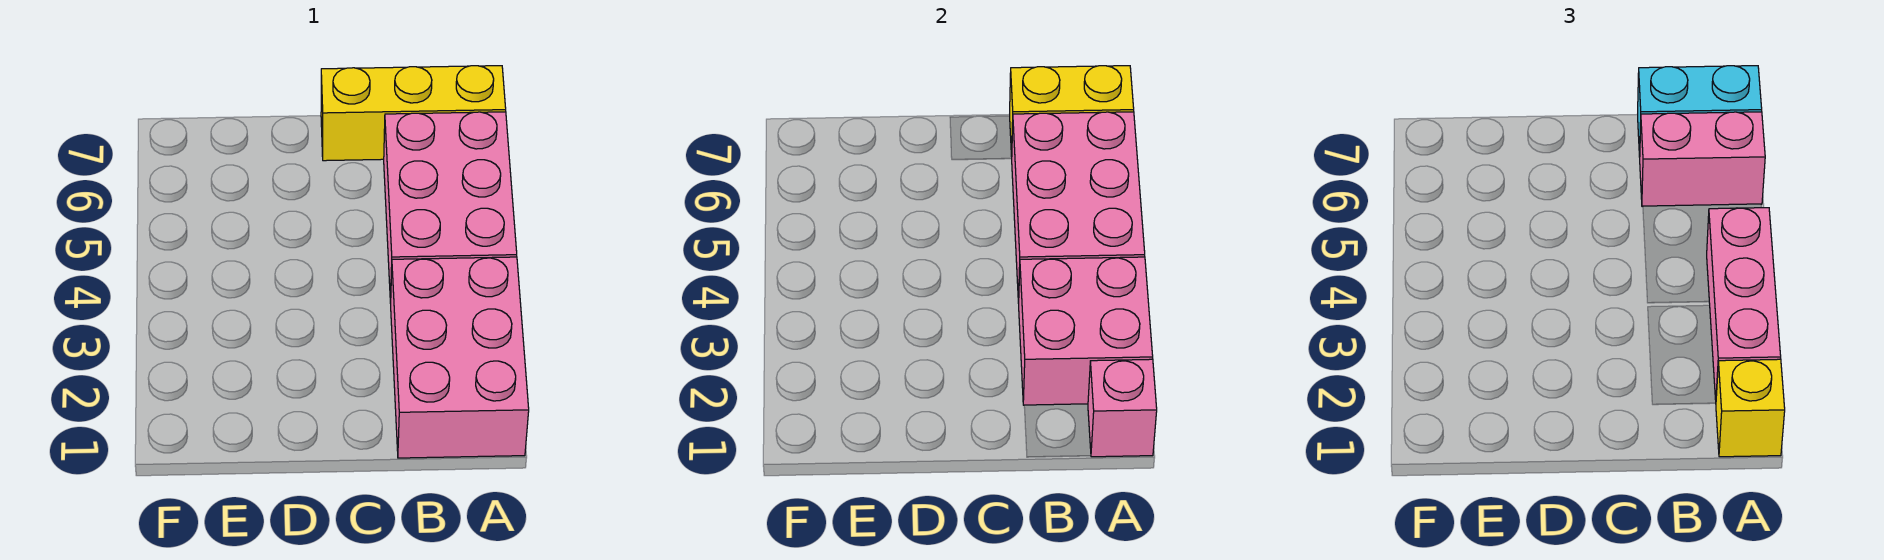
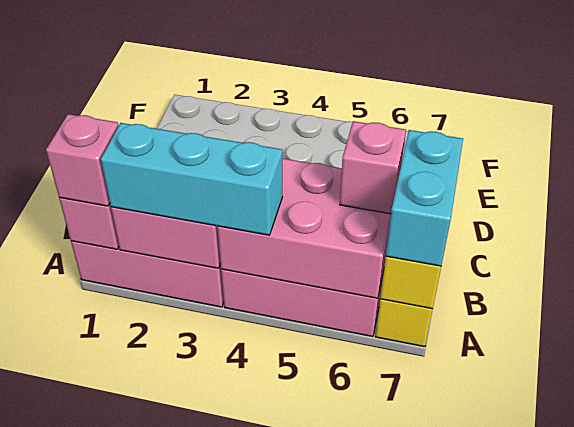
yellow 1x1 brick [1716,359,1785,457] -> pink 1x1 brick [46,114,118,206]
pink 1x3 brick [1707,208,1781,400] -> cyan 1x3 brick [101,123,282,235]
pink 1x2 brick [1640,112,1765,207] -> pink 1x1 brick [340,121,406,214]

